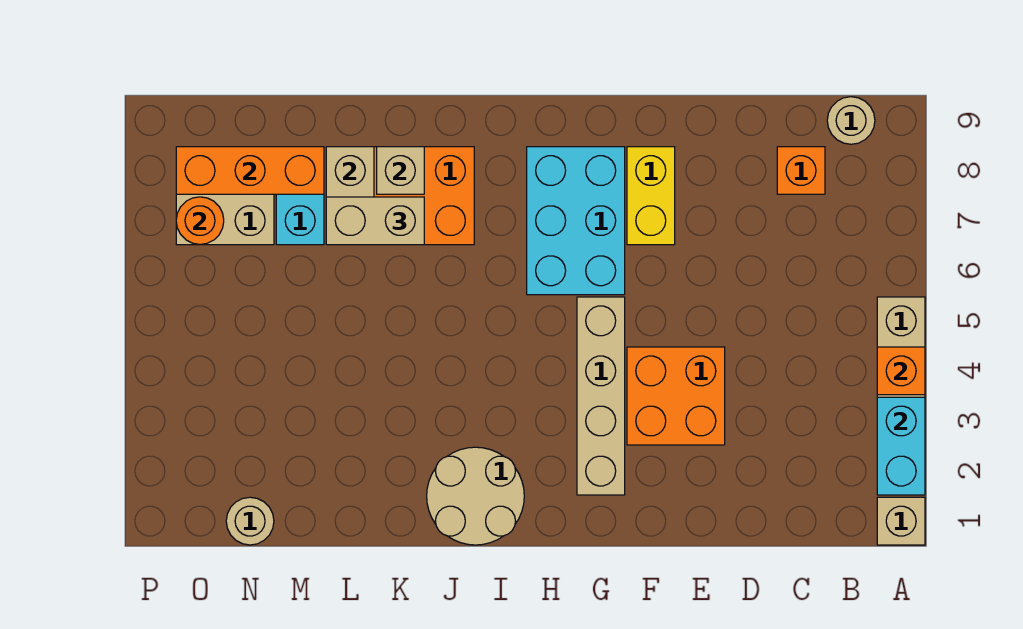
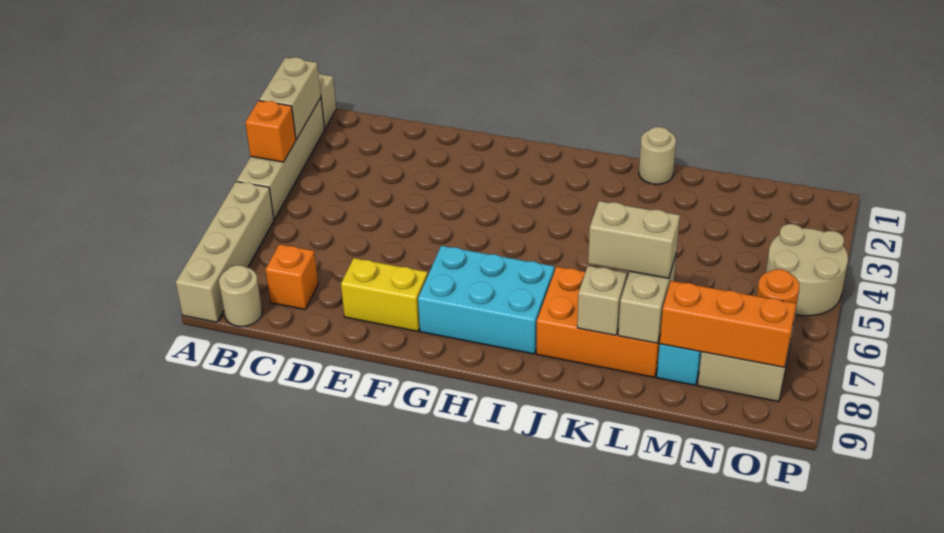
cyan 1x2 brick [877,397,925,495] -> tan 1x2 brick [259,57,321,139]
orange 2x2 brick [627,347,725,445] -> none
yellow 1x2 brick [627,147,675,245] -> yellow 1x2 brick turned to [341,258,428,331]
tan 1x4 brick [577,297,625,495] -> tan 1x4 brick moved to [176,181,274,322]
cyan 2x3 brick [527,147,625,295] -> cyan 2x3 brick turned to [418,246,554,354]
tan 2x2 round brick [427,447,524,545] -> tan 2x2 round brick moved to [766,224,848,316]
tan 1x1 round brick [226,497,274,545] -> tan 1x1 round brick moved to [639,127,676,184]

